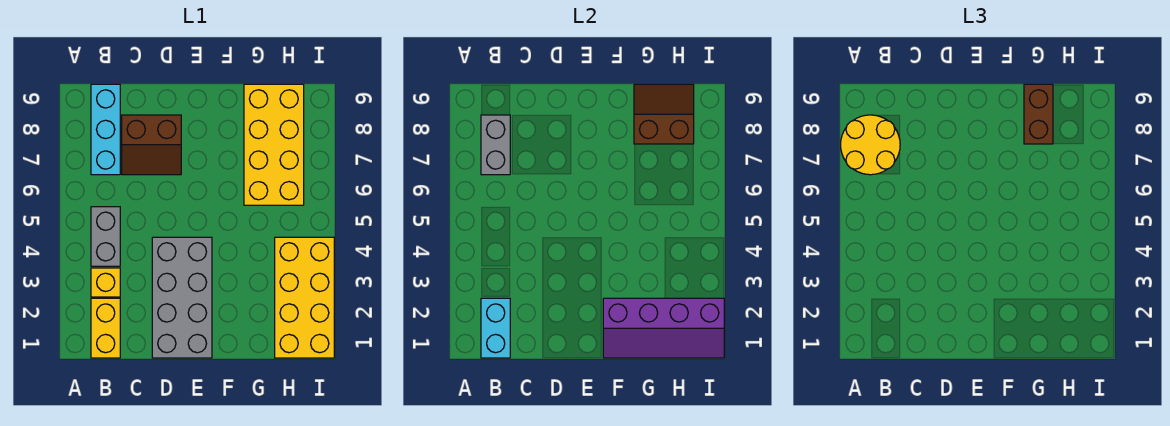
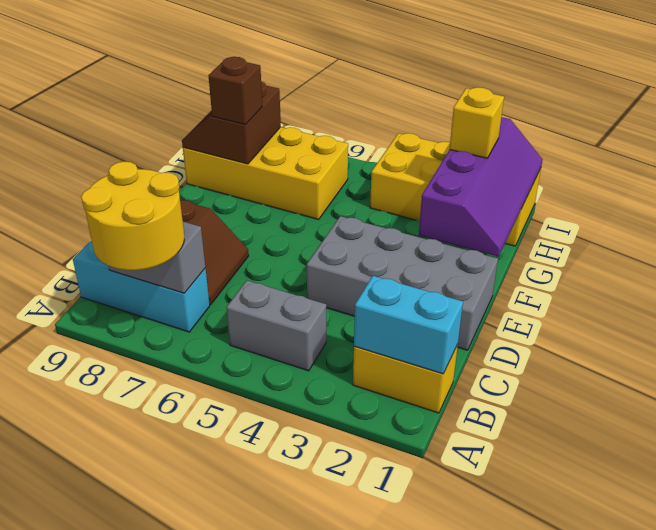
yellow 1x1 brick [91,268,120,297] -> yellow 1x1 brick moved to [450,87,504,158]
brown 1x2 brick [1024,84,1053,144] -> brown 1x1 brick [208,57,262,125]

